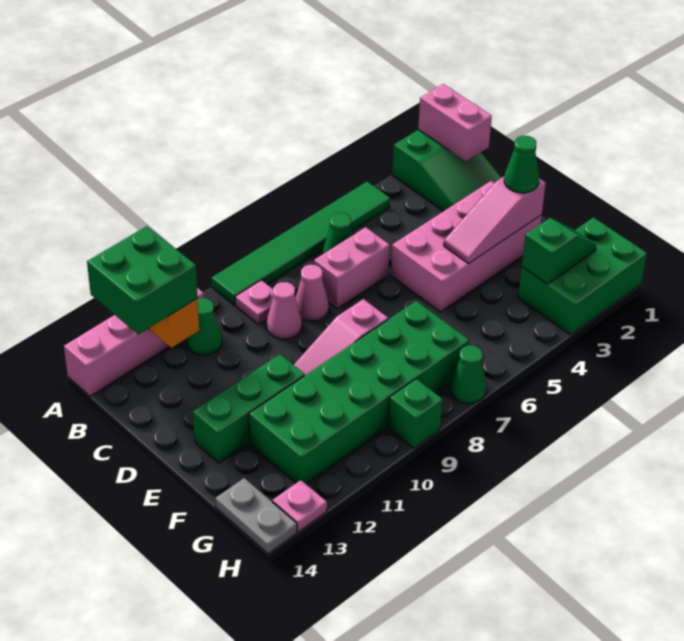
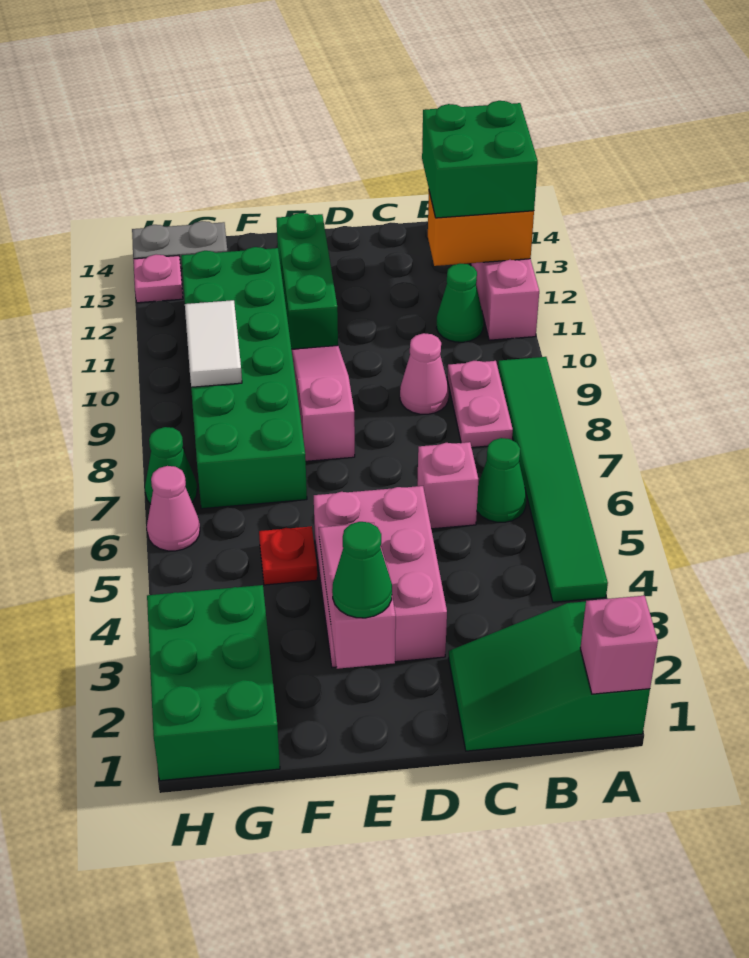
pink 1x2 brick [418,84,492,161] -> pink 1x1 brick [580,596,658,694]
pink 1x1 plate [235,280,273,324] -> pink 1x2 plate [447,361,513,447]
pink 1x2 brick [314,227,390,309] -> pink 1x1 brick [417,442,478,529]
pink 1x1 cone [295,265,329,321] -> pink 1x1 cone moved to [147,466,200,551]
pink 2x4 brick [391,181,542,312] -> pink 2x3 brick [314,486,447,667]
none -> red 1x1 plate [259,526,317,585]
green 1x2 slope [522,218,596,284] -> none
none -> white 1x2 tile [185,300,242,387]
green 1x1 brick [388,379,442,448] -> none

